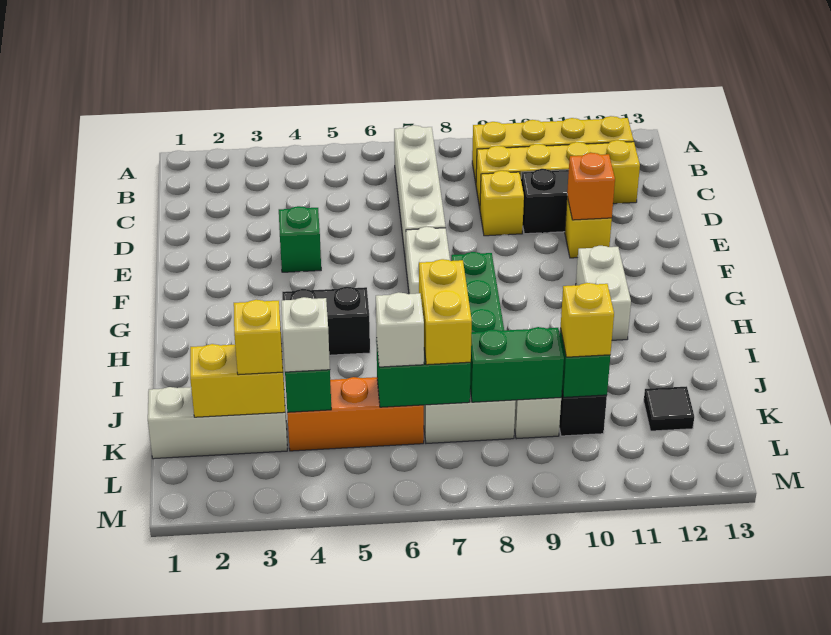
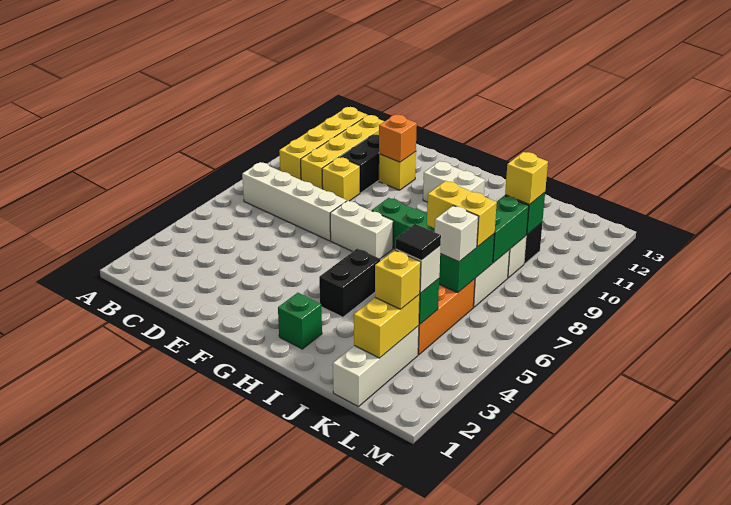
green 1x1 brick [279,206,321,272] -> green 1x1 brick moved to [278,293,322,349]
black 1x1 tile [644,386,694,431] -> black 1x1 tile moved to [396,224,441,261]

